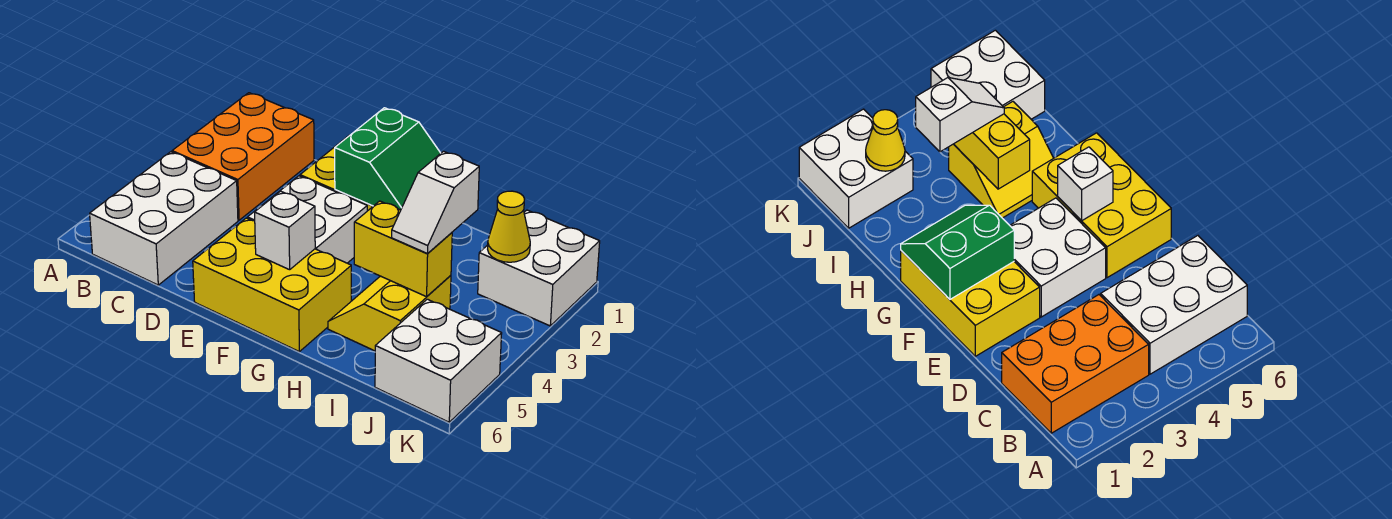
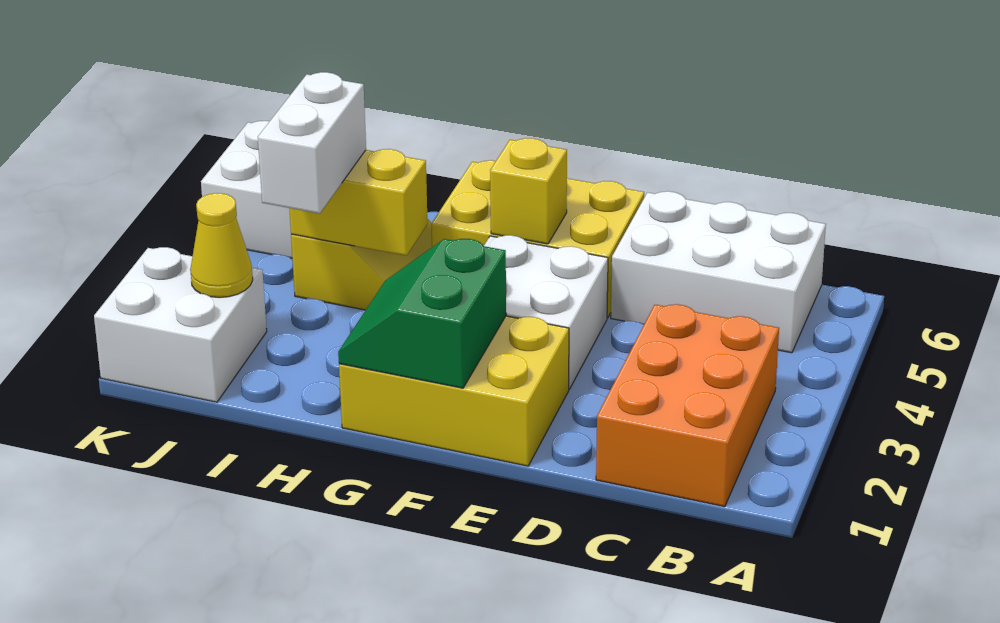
white 2x3 brick [90,152,238,285] -> white 2x3 brick turned to [611,191,826,353]
white 1x1 brick [255,191,315,270] -> yellow 1x1 brick [490,138,567,244]
white 1x2 slope [392,151,479,254] -> white 1x2 brick [258,72,366,213]

